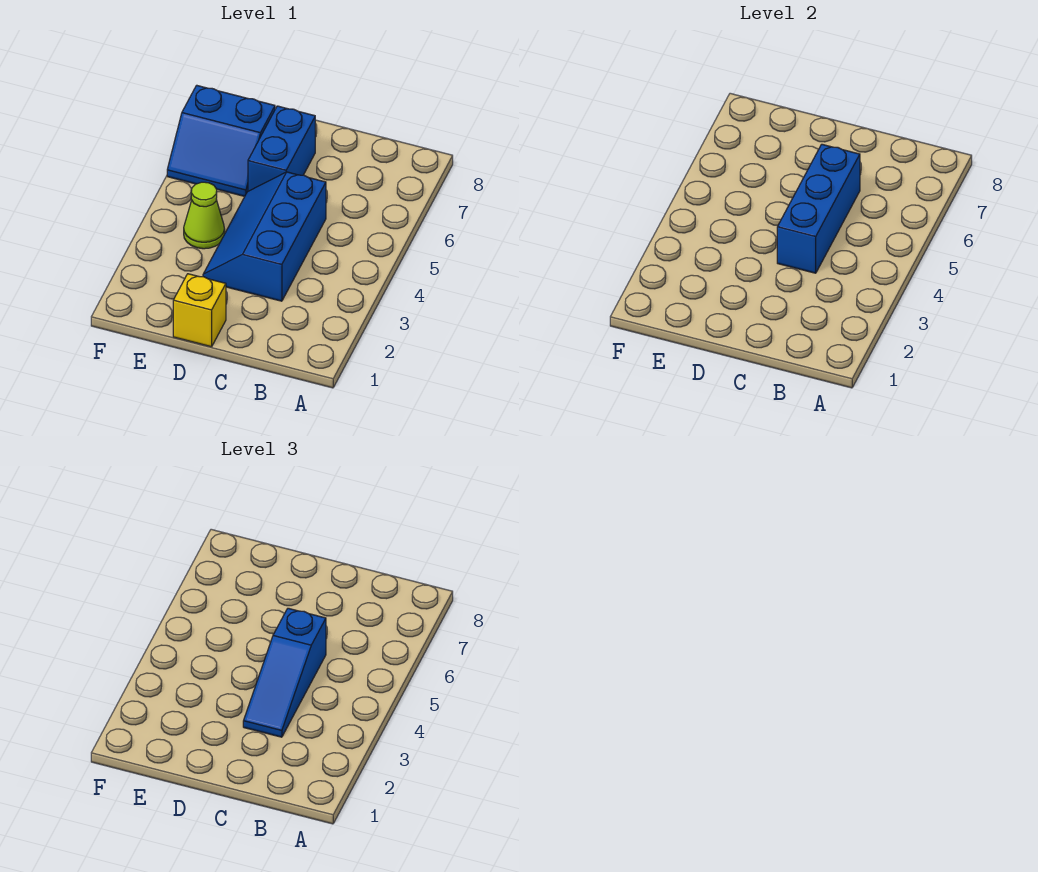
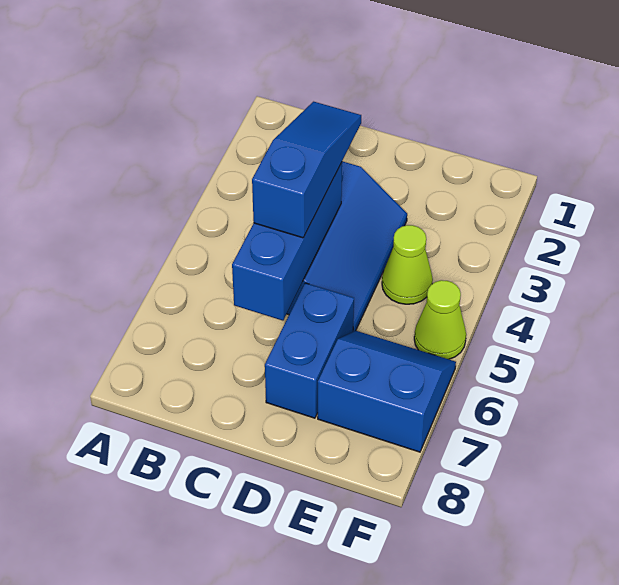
yellow 1x1 brick [173,274,226,347] -> none
none -> lime 1x1 cone [414,280,466,359]

